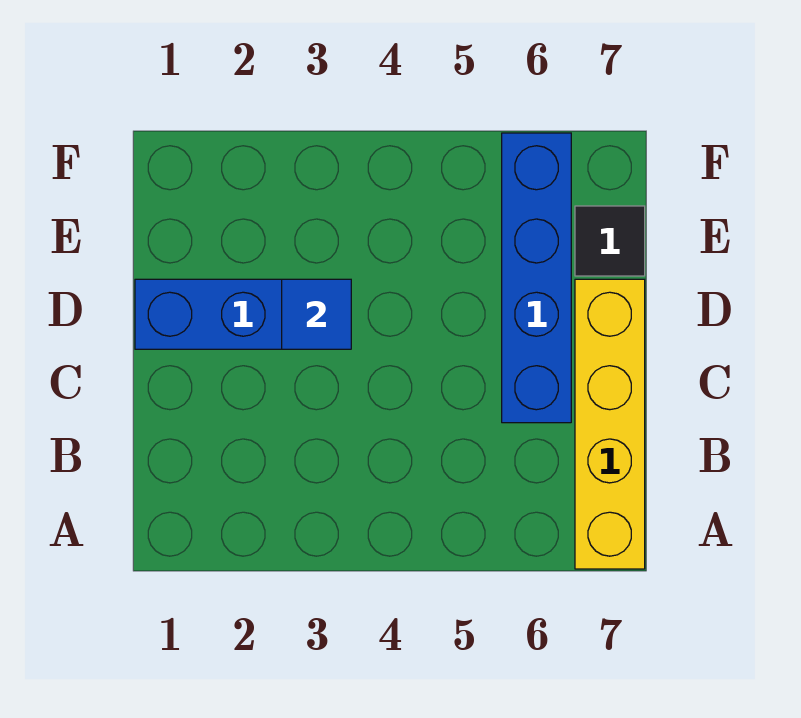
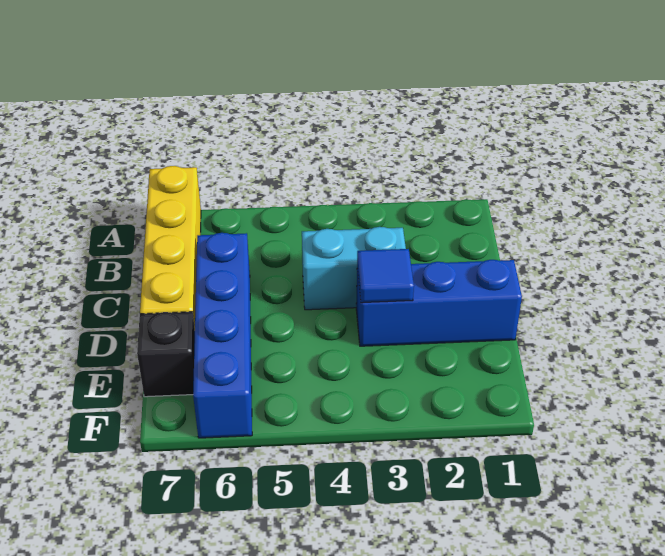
none -> cyan 1x2 brick [302,227,406,310]
black 1x1 tile [575,206,645,276] -> black 1x1 brick [137,312,195,397]

